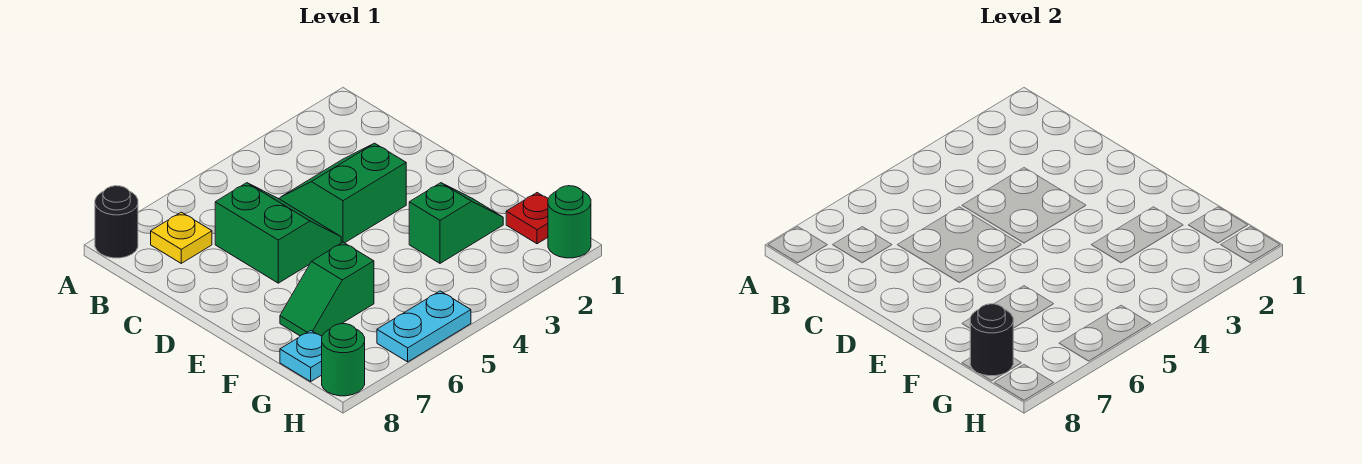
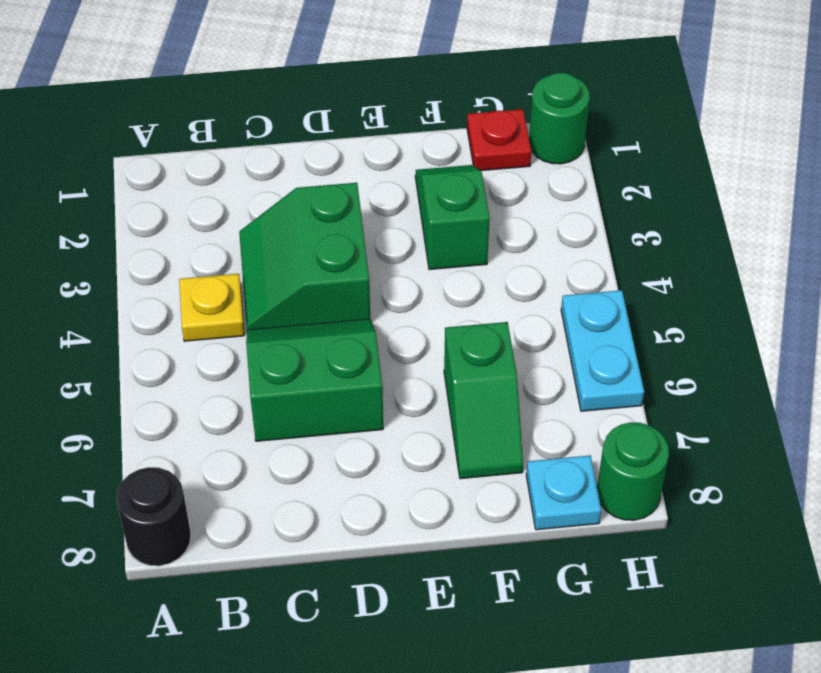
yellow 1x1 plate [151,212,212,263] -> yellow 1x1 plate moved to [179,274,244,341]
black 1x1 round brick [970,304,1013,376] -> none

